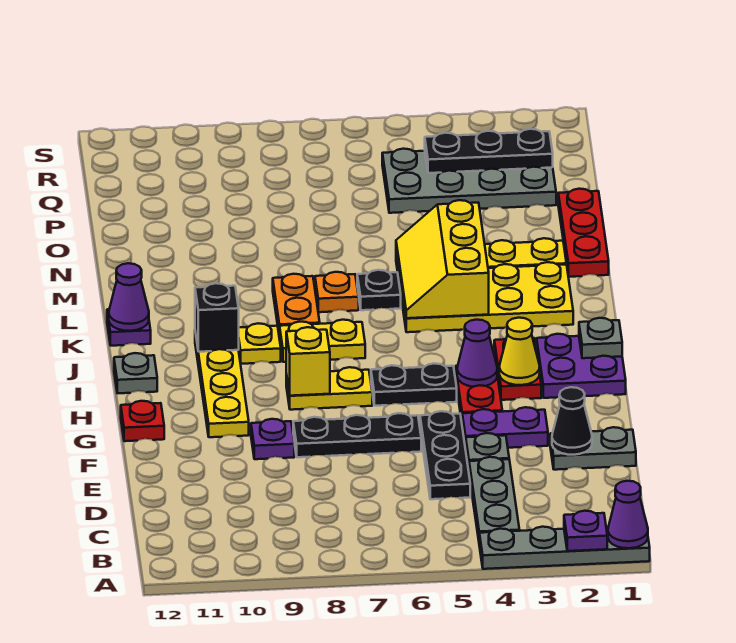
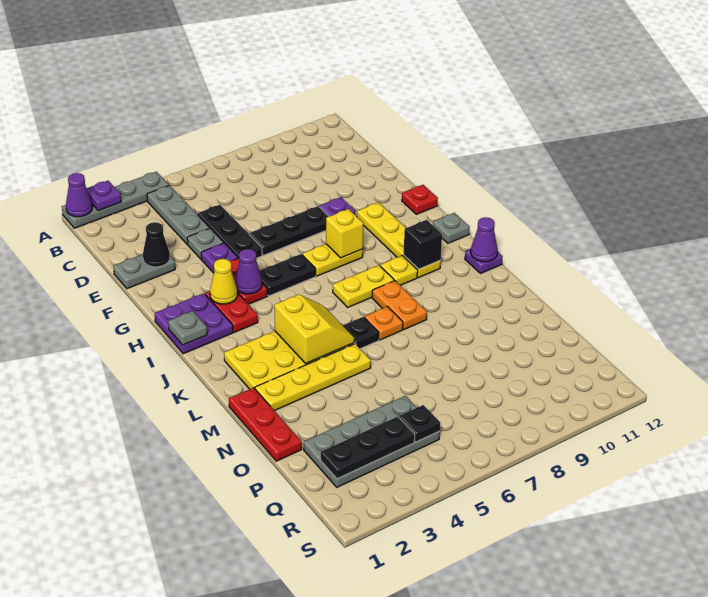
purple 1x2 plate [462,407,548,449] -> purple 1x1 plate [201,243,238,273]
yellow 2x3 slope [396,200,489,318] -> yellow 2x2 slope [274,295,354,363]
none -> black 1x1 plate [399,405,440,442]

